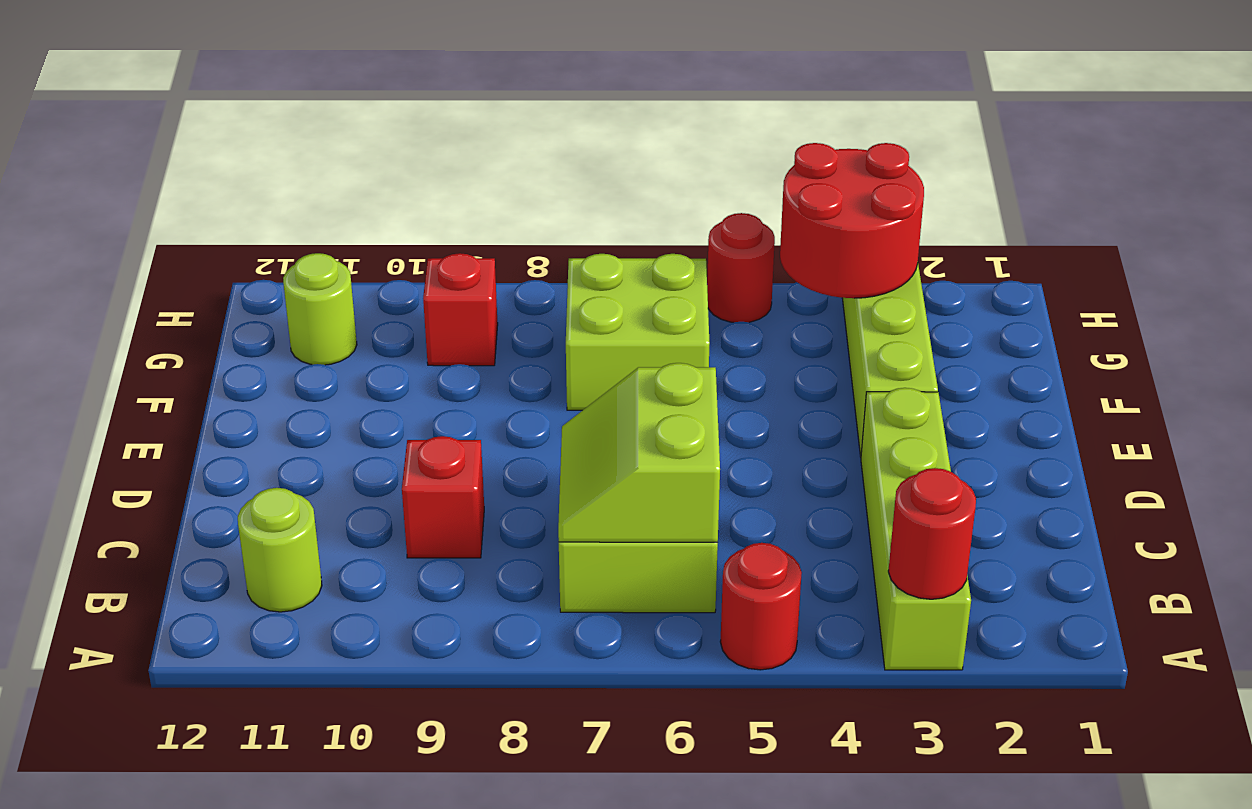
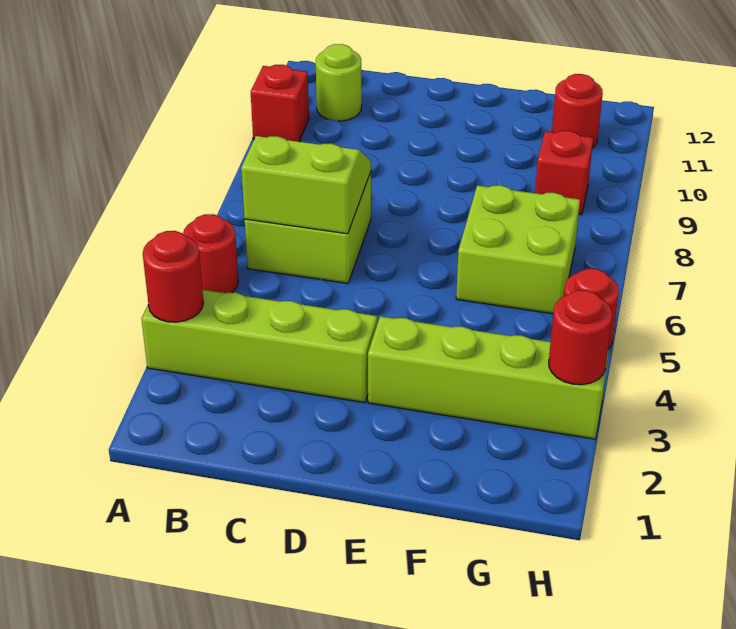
red 1x1 brick [402,436,484,558] -> red 1x1 brick moved to [251,65,309,142]
red 2x2 round brick [780,143,924,298] -> red 1x1 round brick [549,290,612,385]
lime 1x1 round brick [283,253,357,365] -> red 1x1 round brick [552,74,603,148]

